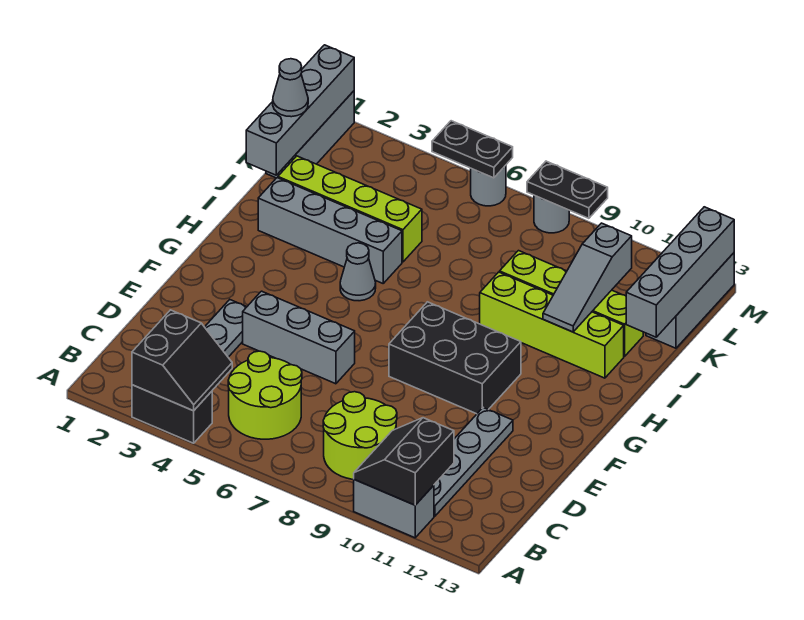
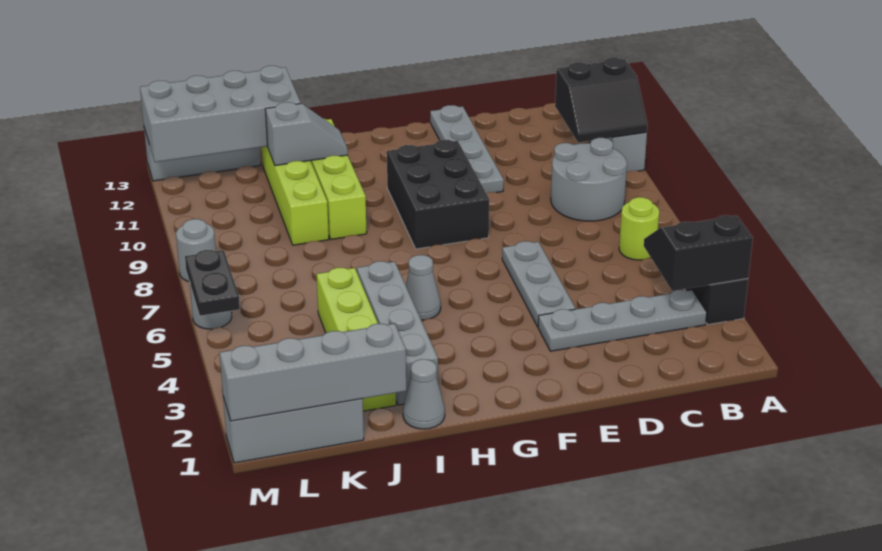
lime 2x2 round brick [228,351,302,439] -> lime 1x1 round brick [619,197,659,260]
lime 2x2 round brick [323,392,397,479] -> grey 2x2 round brick [551,138,627,221]
grey 1x4 plate [434,408,513,516] -> grey 1x4 plate turned to [430,105,504,193]
grey 1x3 brick [243,291,355,384] -> grey 1x3 plate [502,241,576,327]
grey 1x3 slope [543,223,632,332] -> grey 1x2 slope [265,102,348,166]
grey 1x4 brick [626,207,734,337] -> grey 2x4 brick [140,66,301,162]
grey 1x1 cone [273,59,308,117] -> grey 1x1 cone moved to [403,359,445,429]
black 1x2 plate [527,161,608,218] -> none

